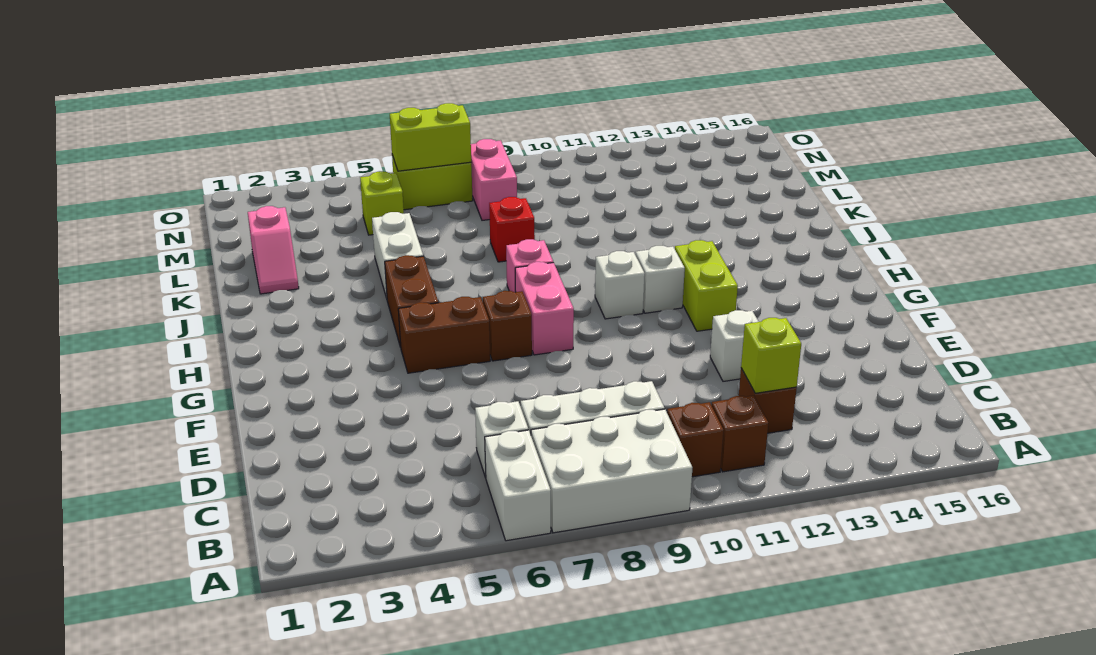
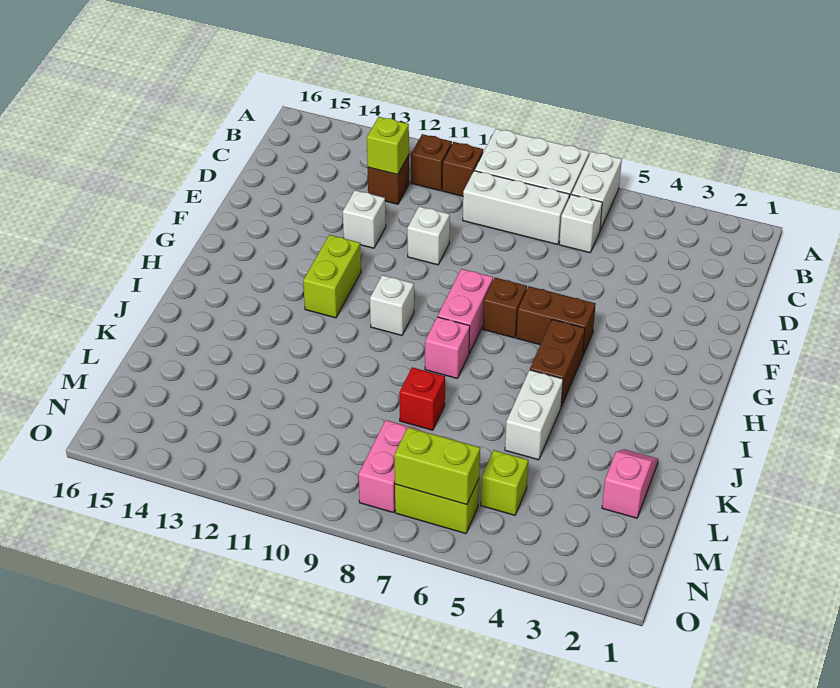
white 1x1 brick [636,246,685,313] -> white 1x1 brick moved to [407,206,450,265]

